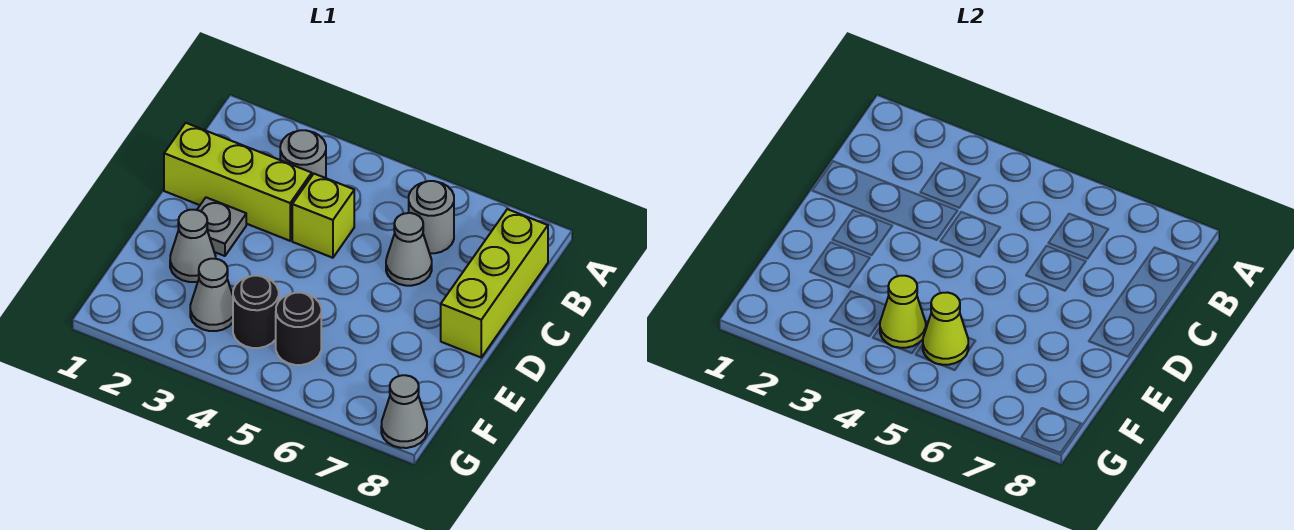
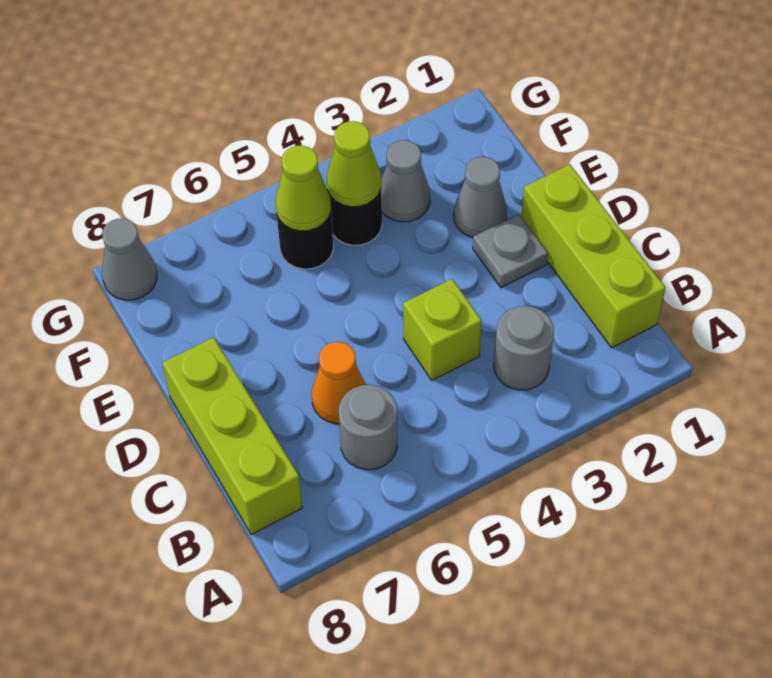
lime 1x3 brick [164,123,312,241] -> lime 1x3 brick turned to [521,165,665,348]
grey 1x1 cone [386,213,432,286] -> orange 1x1 cone [312,342,366,424]

